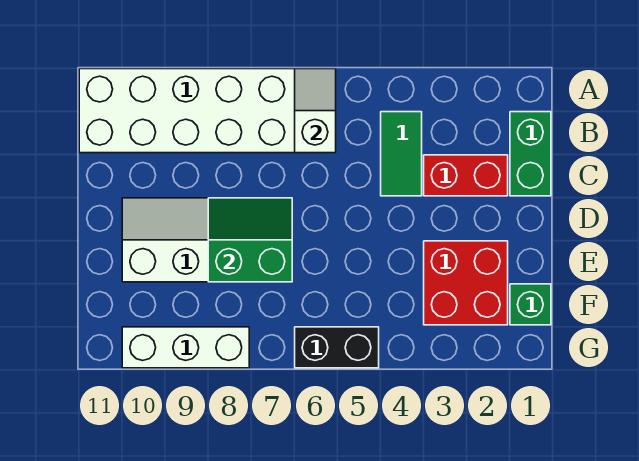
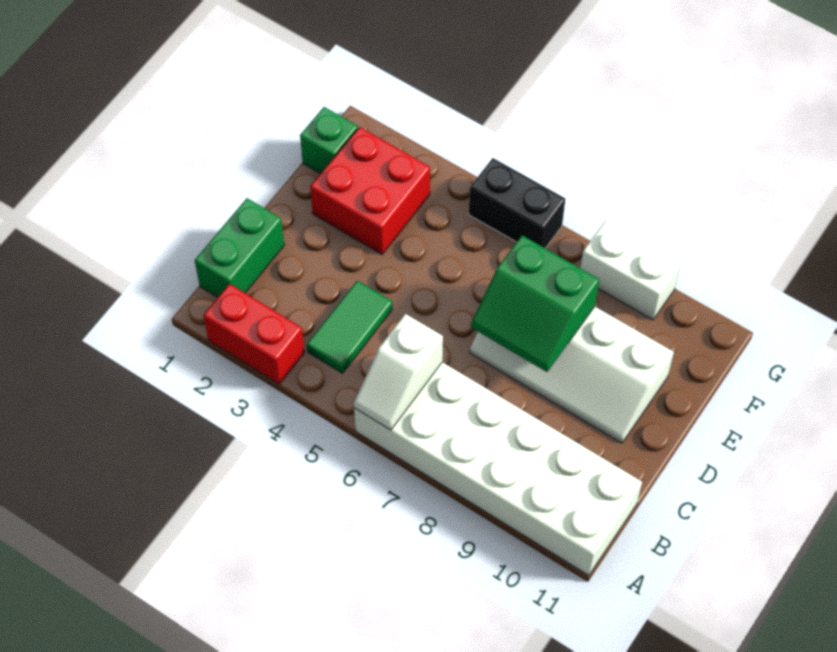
red 1x2 brick [424,155,508,196] -> red 1x2 brick moved to [203,284,305,384]
white 1x3 brick [122,327,249,368] -> white 1x2 brick [581,221,681,320]

